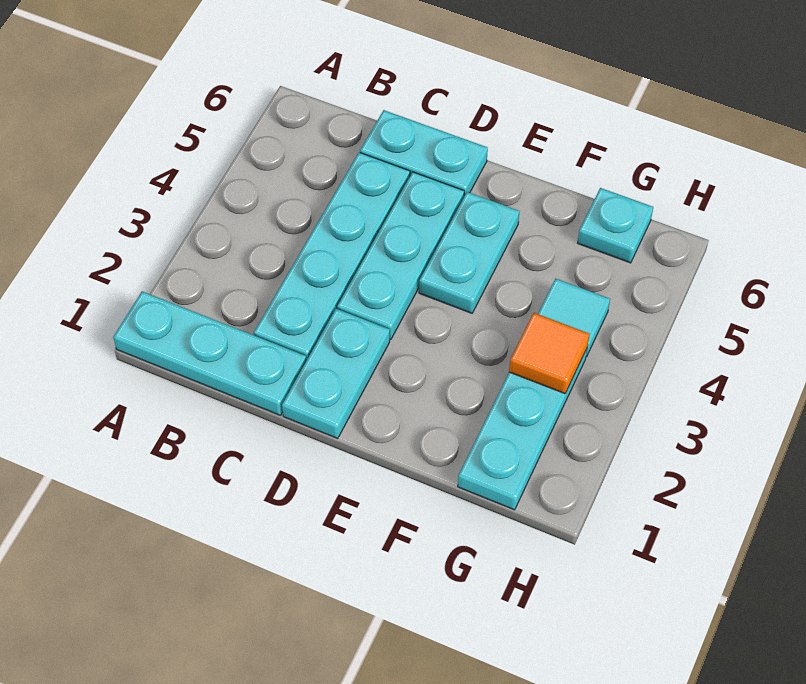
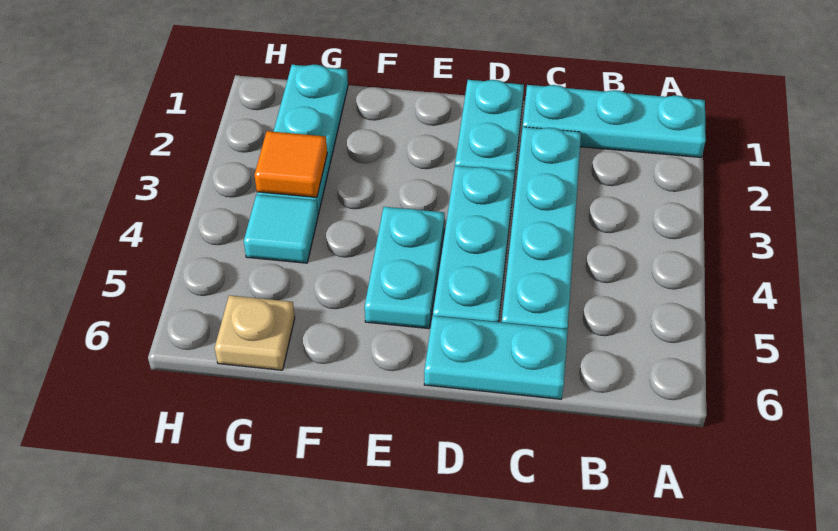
cyan 1x1 plate [578,188,653,263] -> tan 1x1 plate [215,295,295,370]

